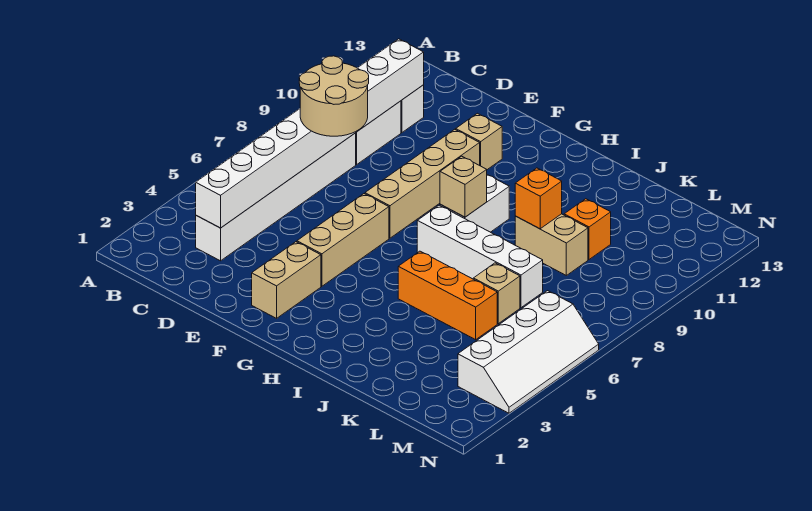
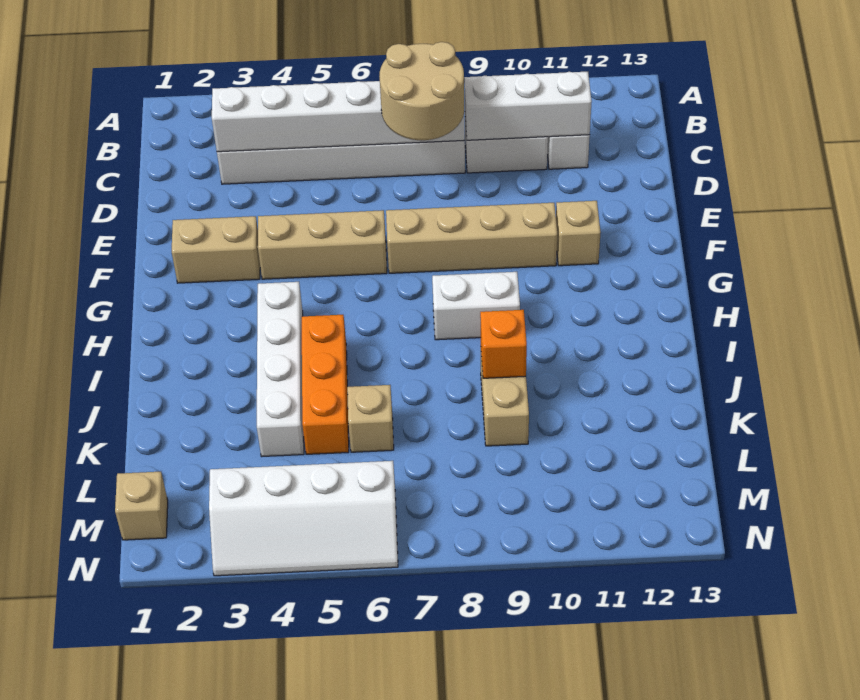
white 1x4 brick [417,205,543,308] -> white 1x4 brick moved to [257,282,304,457]
tan 1x1 brick [440,156,487,217] -> tan 1x1 brick moved to [115,472,168,540]
orange 1x1 brick [564,199,611,259] -> none

